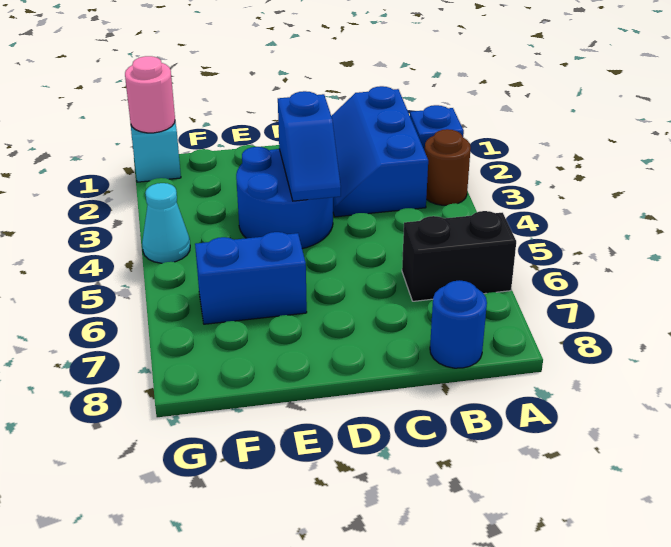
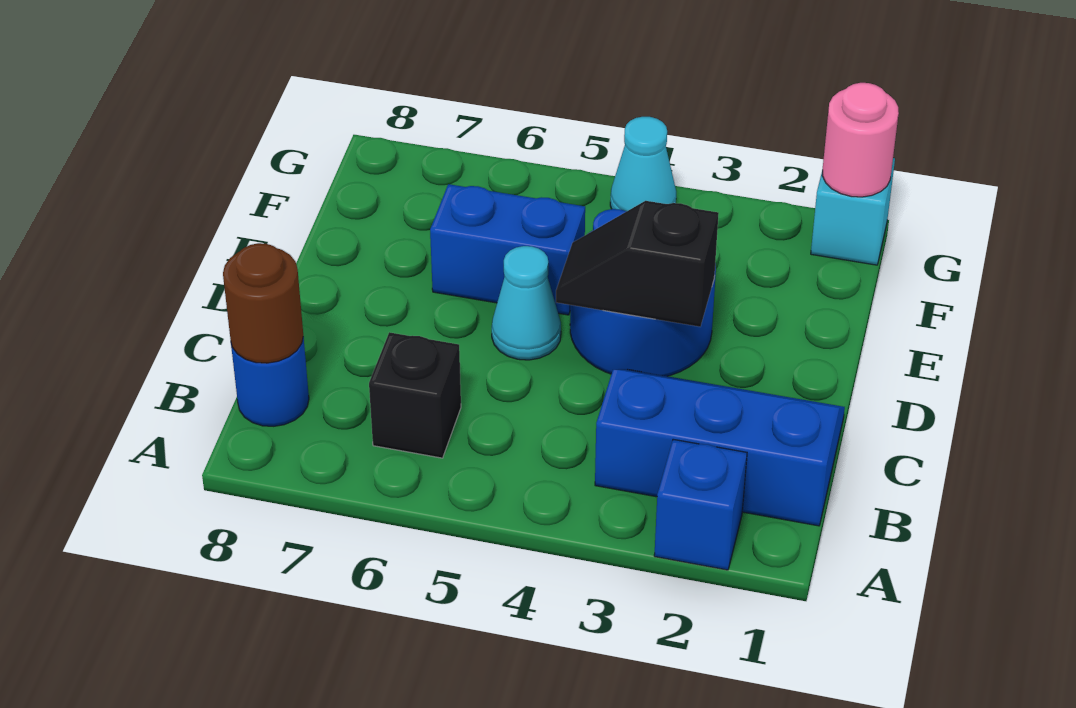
brown 1x1 round brick [425,129,471,205] -> brown 1x1 round brick moved to [223,243,303,363]
black 1x2 brick [402,211,516,301] -> black 1x1 brick [369,332,461,458]
blue 1x2 slope [278,91,341,201] -> black 1x2 slope [556,201,719,327]
none -> cyan 1x1 cone [492,246,561,360]
blue 1x2 brick [195,232,307,324] -> blue 1x2 brick turned to [430,184,585,315]

